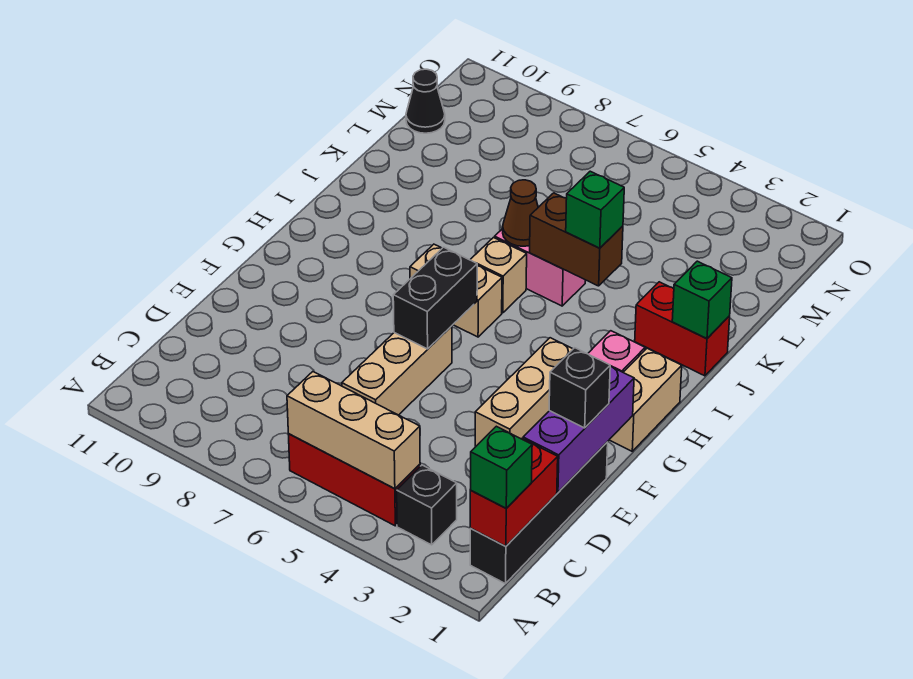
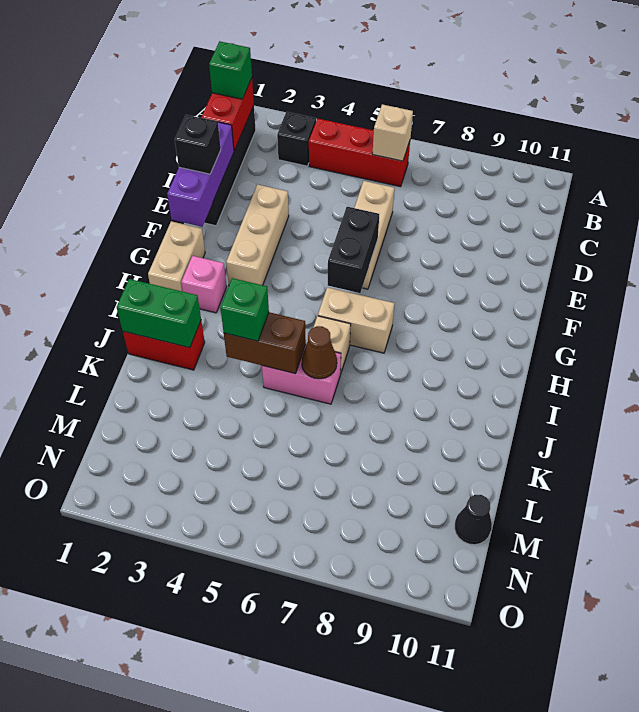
tan 1x3 brick [287,372,420,489] -> tan 1x1 brick [372,104,413,161]
green 1x1 brick [672,261,732,338] -> green 1x2 brick [117,279,201,348]

